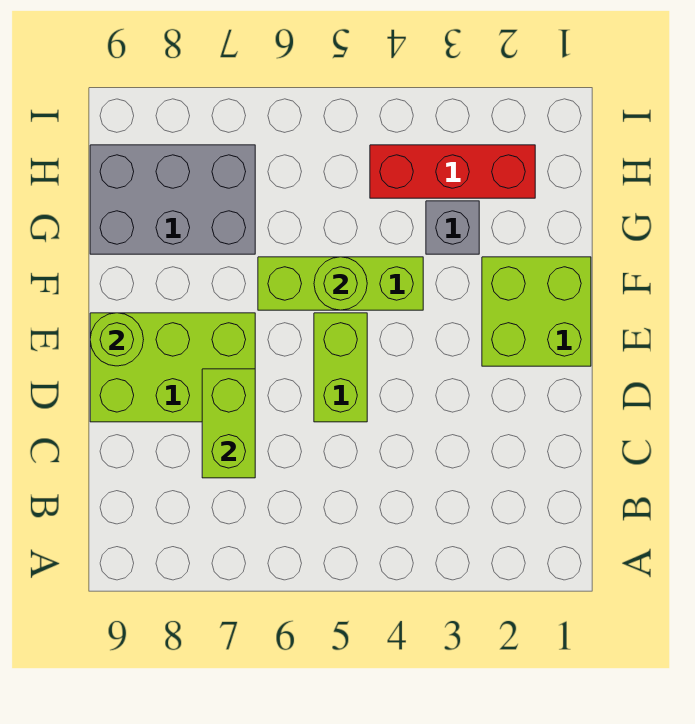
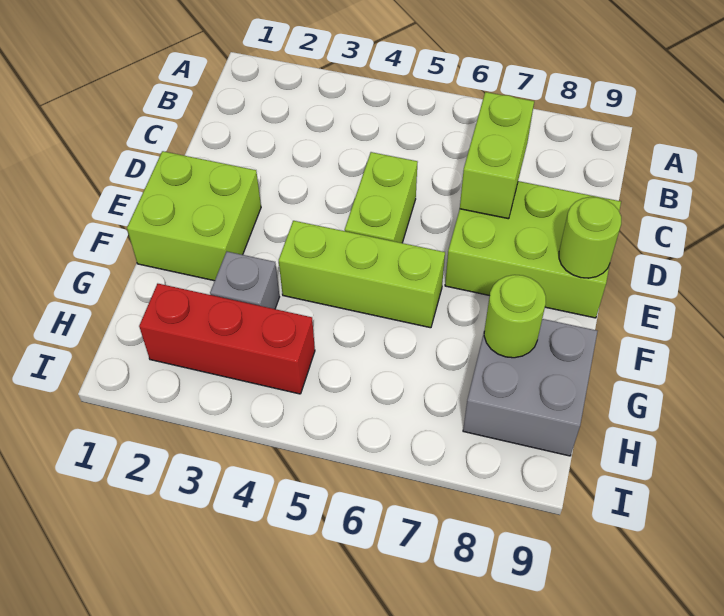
lime 1x1 round brick [314,257,367,310] -> lime 1x1 round brick moved to [484,275,546,358]
grey 2x3 brick [90,145,255,254] -> grey 2x2 brick [463,319,597,456]

